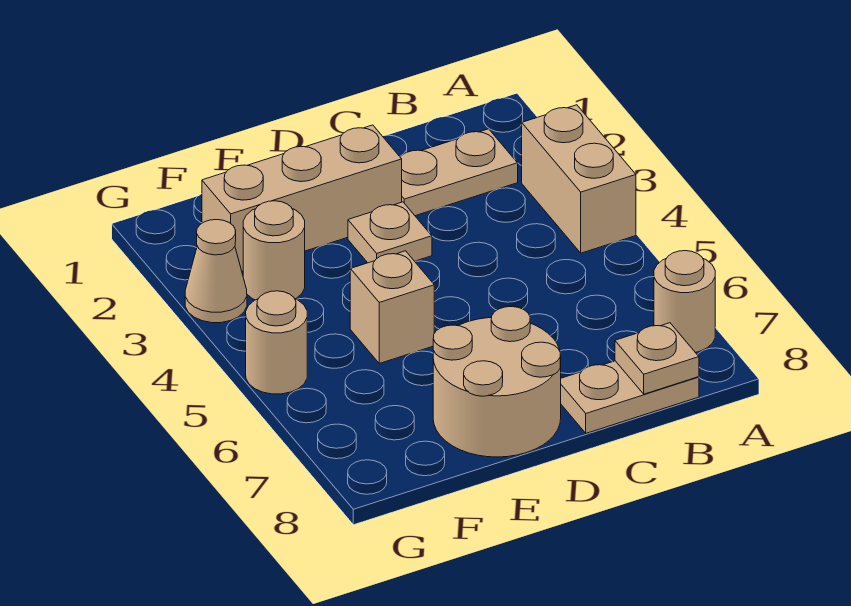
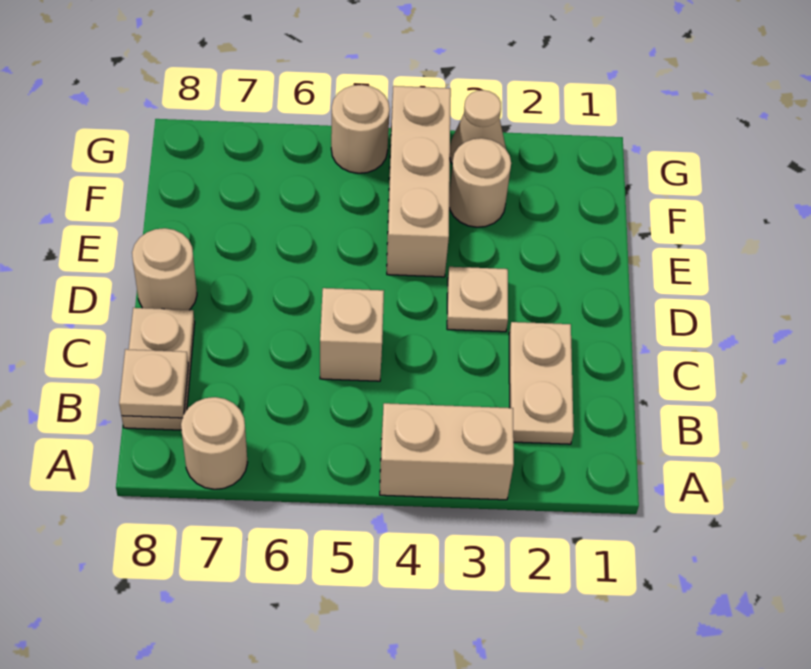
tan 1x3 brick [202,125,402,271] -> tan 1x3 brick moved to [387,86,451,277]
tan 2x2 round brick [433,307,561,457] -> tan 1x1 round brick [132,228,197,310]
tan 1x1 brick [350,251,434,363] -> tan 1x1 brick moved to [320,288,384,381]

